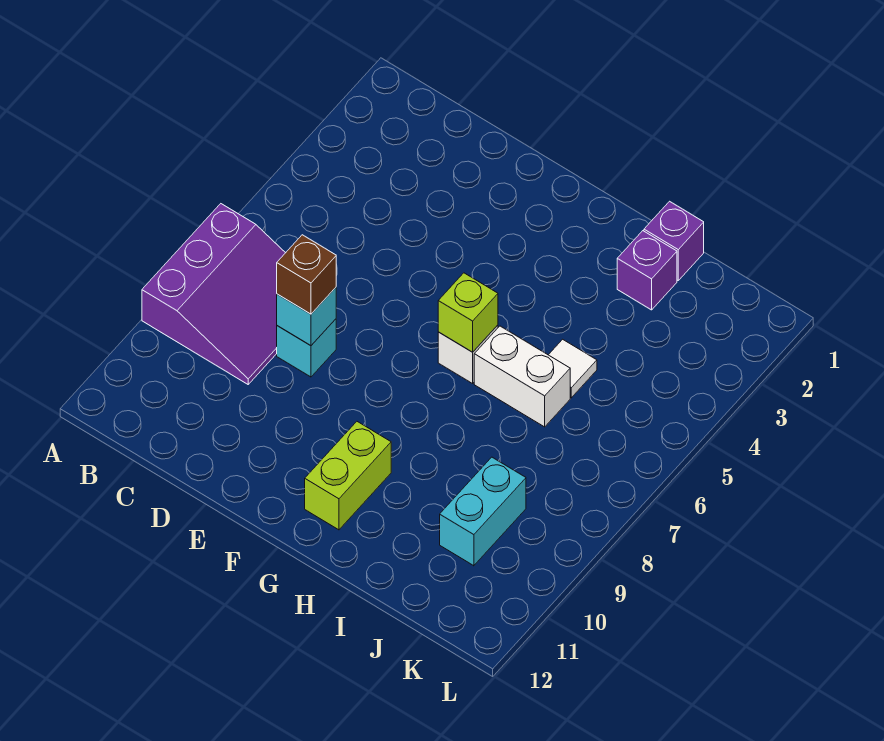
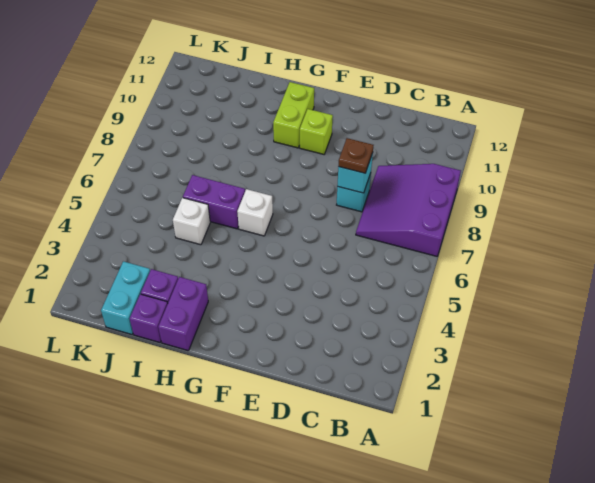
brown 1x1 brick [277,235,336,314] -> brown 1x1 plate [339,138,373,173]
lime 1x1 brick [438,273,498,352] -> lime 1x1 brick moved to [300,109,333,154]
none -> purple 1x2 brick [158,277,208,351]
white 1x2 brick [474,326,570,427] -> purple 1x2 brick [183,175,245,229]
white 1x1 tile [549,339,597,398] -> white 1x1 brick [173,198,210,245]
cyan 1x2 brick [440,457,526,566] -> cyan 1x2 brick moved to [101,261,150,334]

